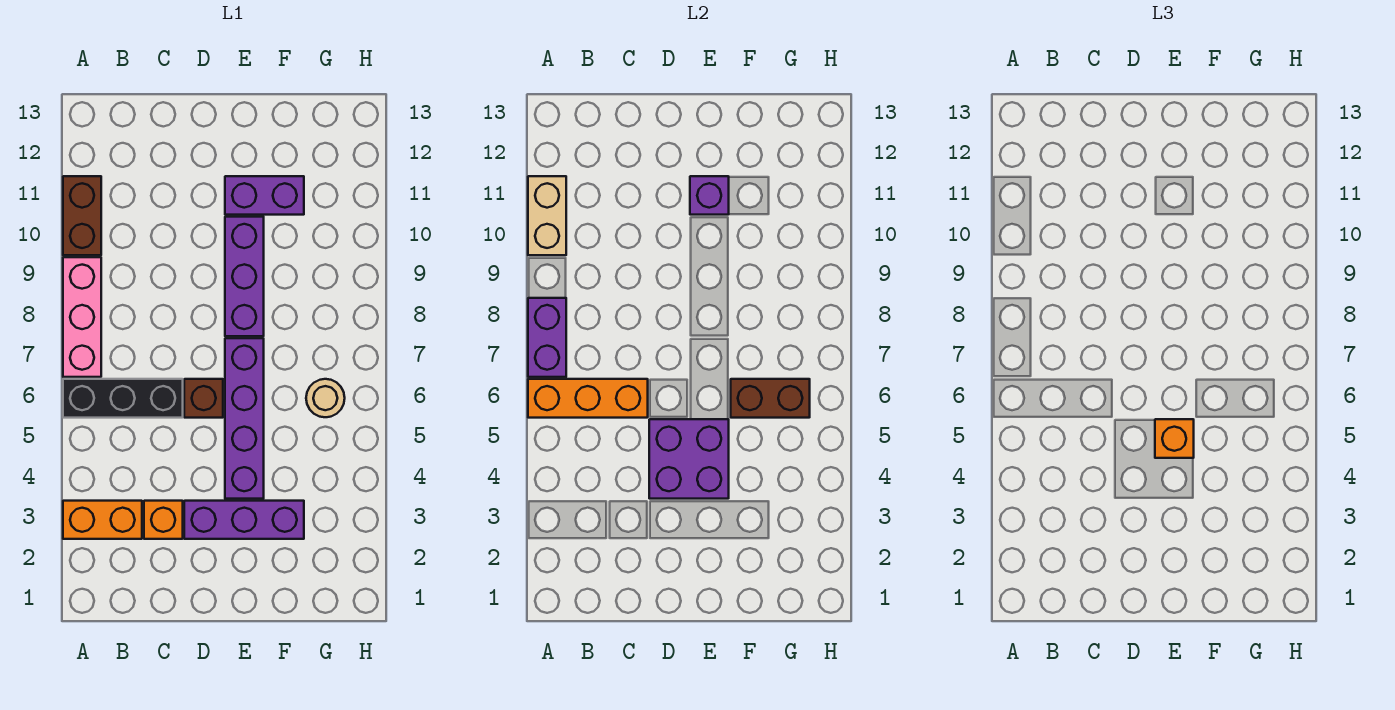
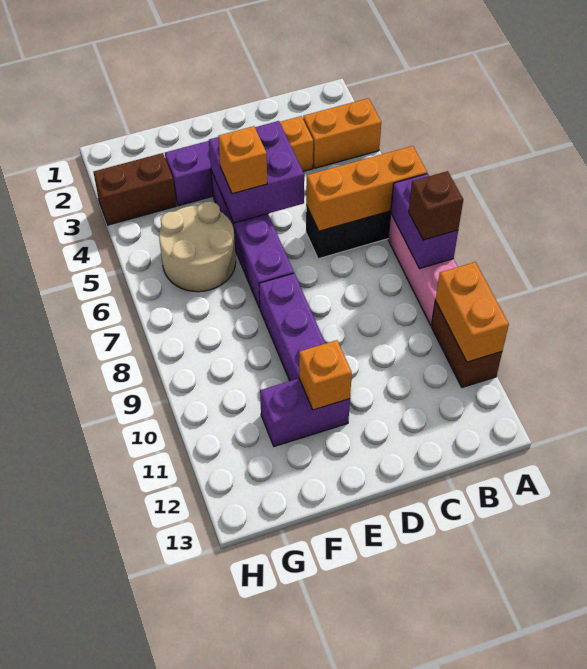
tan 1x2 brick [528,176,566,255] -> orange 1x2 brick [435,262,509,362]
brown 1x1 brick [184,379,223,418] -> brown 1x1 brick moved to [409,171,463,240]
purple 1x1 brick [690,176,729,215] -> orange 1x1 brick [299,340,352,410]
brown 1x2 brick [731,379,810,418] -> brown 1x2 brick moved to [94,153,176,225]
tan 1x1 round brick [306,379,345,417] -> tan 2x2 round brick [159,201,236,292]

